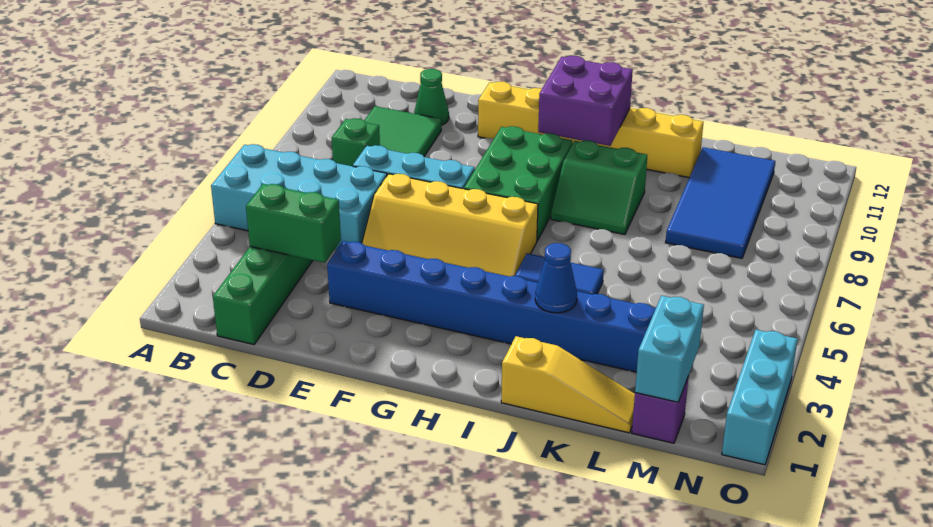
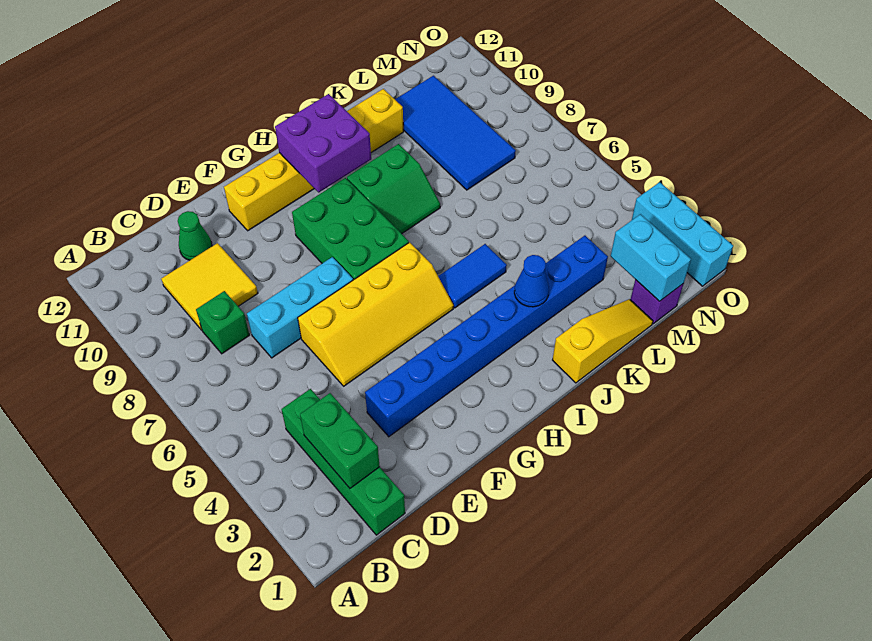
cyan 2x4 brick [211,144,387,250] -> none
green 1x2 brick [246,184,341,263] -> green 1x2 brick turned to [300,393,380,488]
green 2x2 tile [364,106,441,156] -> yellow 2x2 tile [161,243,258,330]

